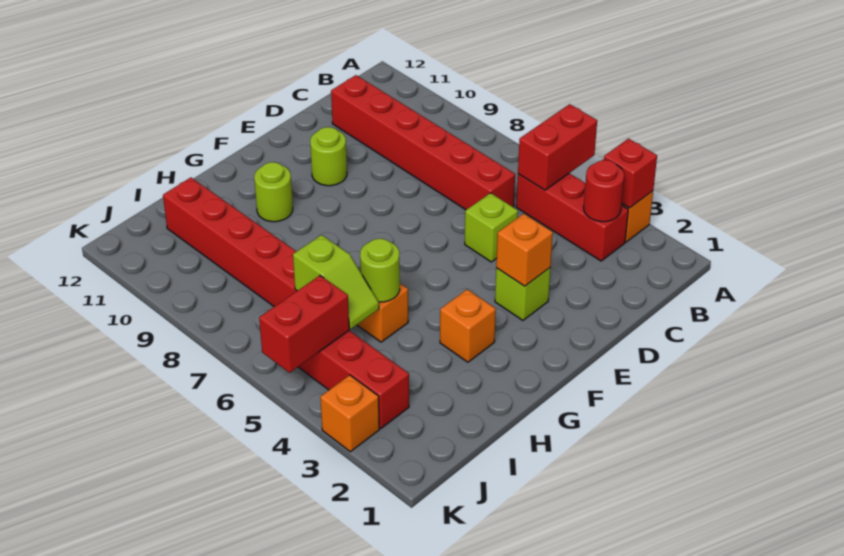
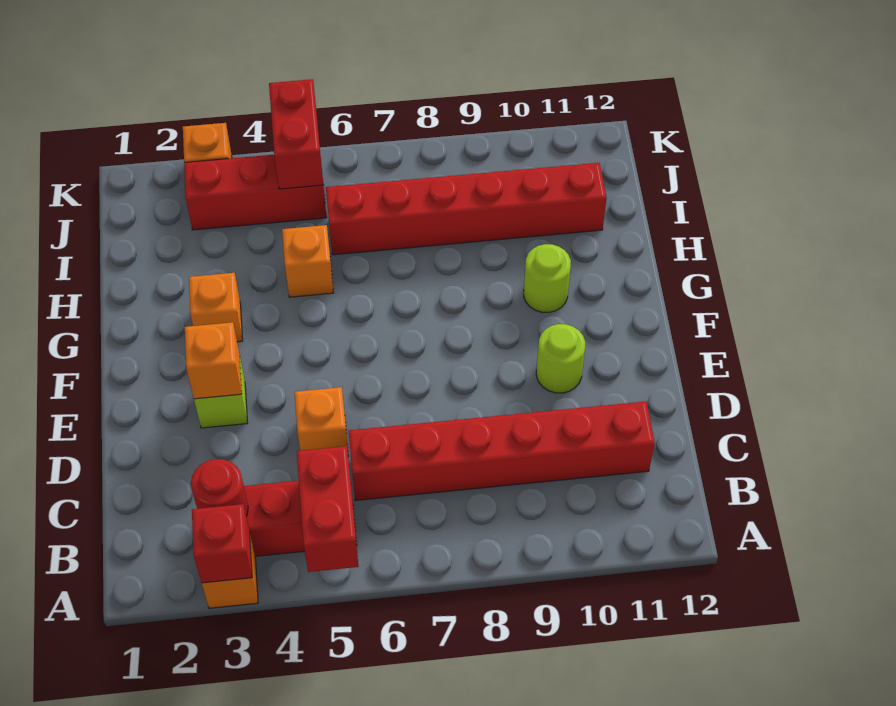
lime 1x1 brick [465,193,518,262] -> orange 1x1 brick [294,387,349,457]
lime 1x1 round brick [360,239,400,302] -> none
lime 1x2 slope [293,235,379,329] -> none

